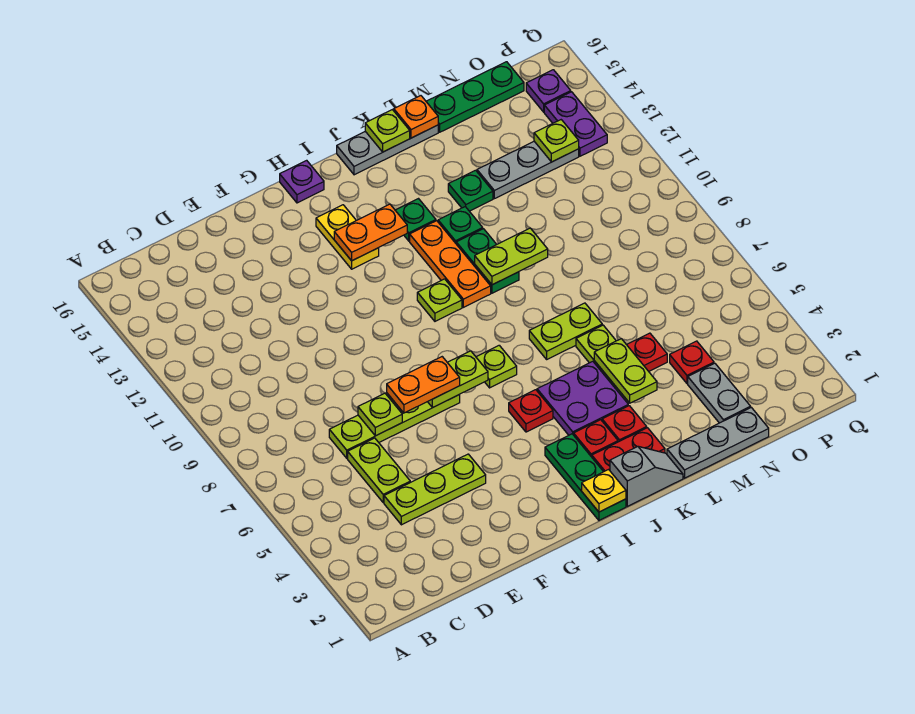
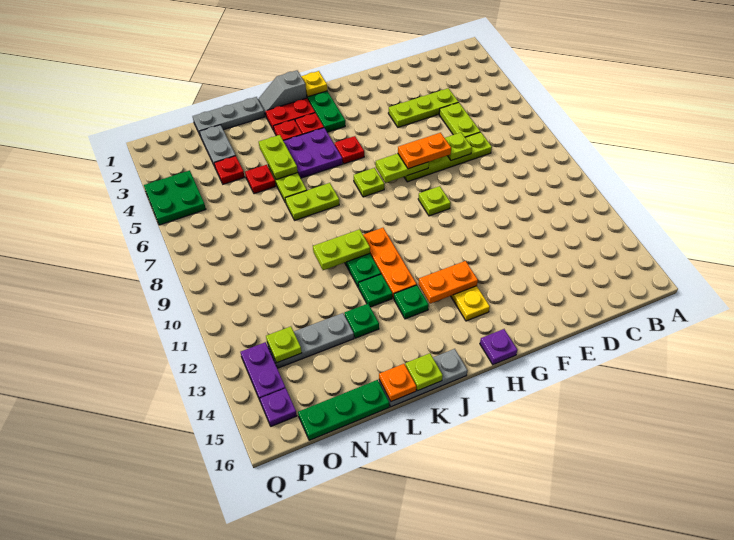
lime 1x1 plate [417,279,462,321] -> lime 1x1 plate moved to [418,186,451,216]
none -> green 2x2 plate [144,170,206,225]

